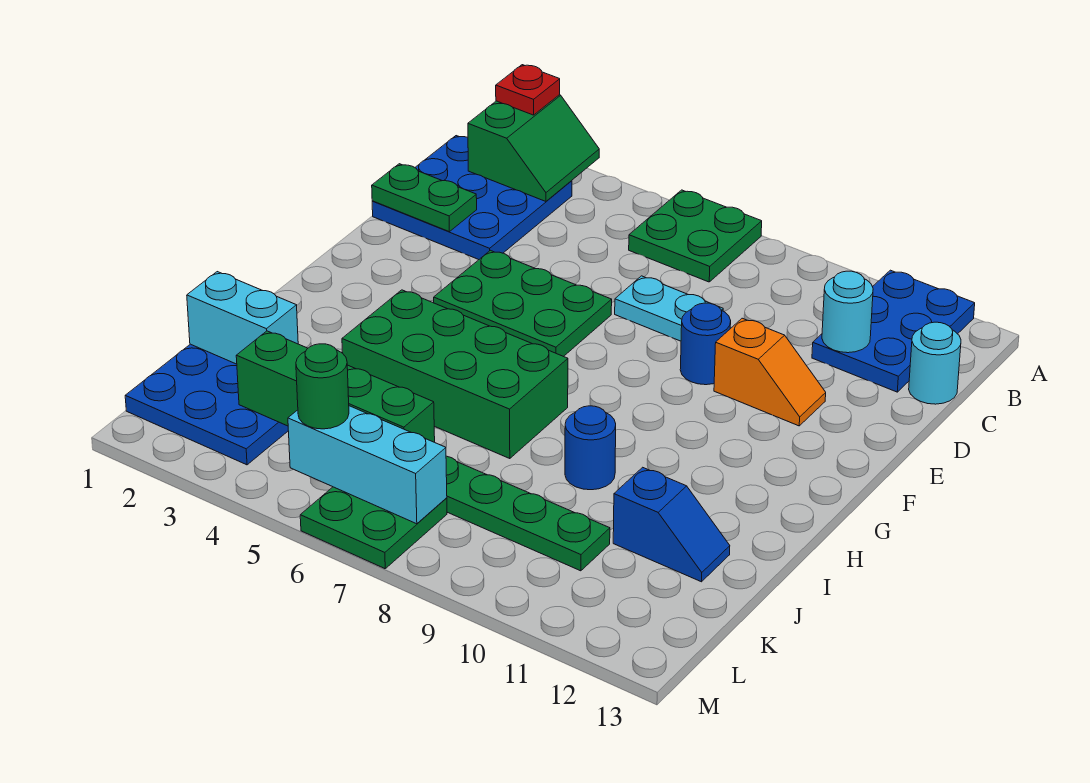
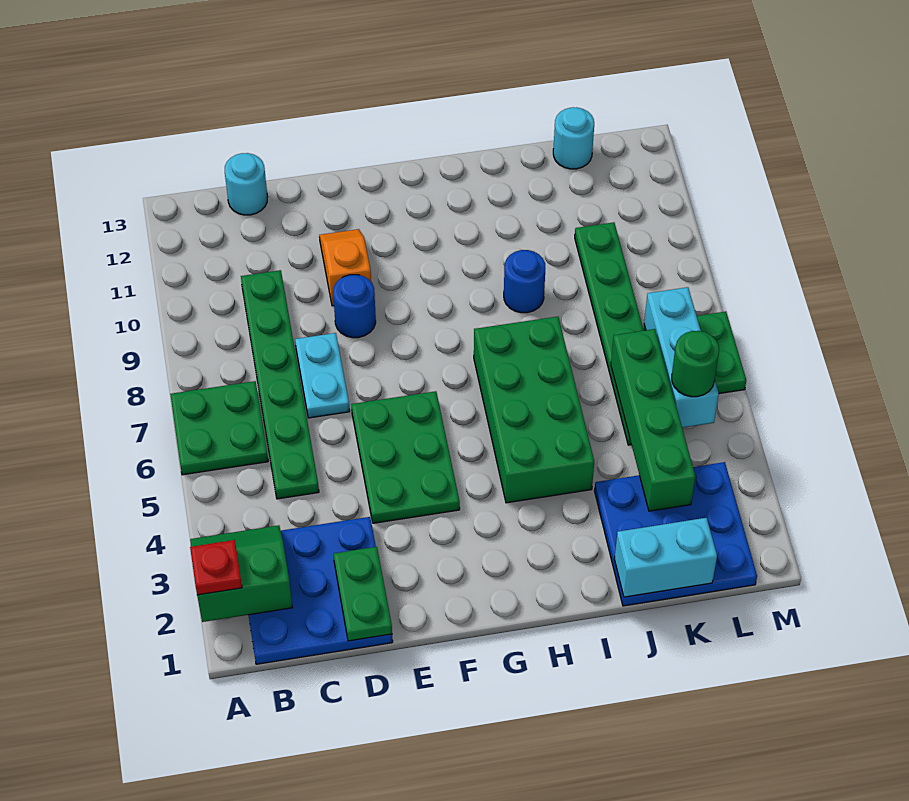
blue 2x3 plate [812,270,975,392] -> none
none -> green 1x6 plate [241,270,319,499]
cyan 1x1 round brick [822,271,873,353] -> cyan 1x1 round brick moved to [553,107,594,169]
cyan 1x2 brick [187,272,298,364] -> cyan 1x2 brick turned to [614,518,717,597]
blue 1x2 slope [613,467,730,582] -> none

